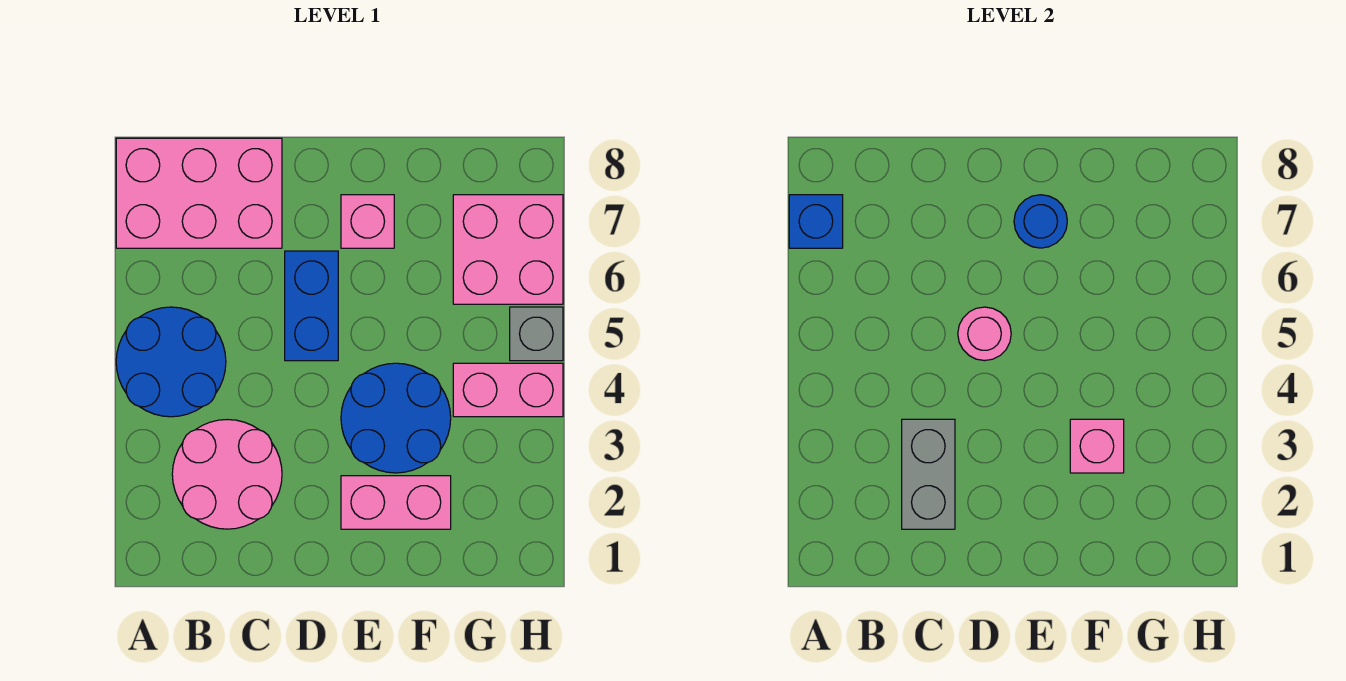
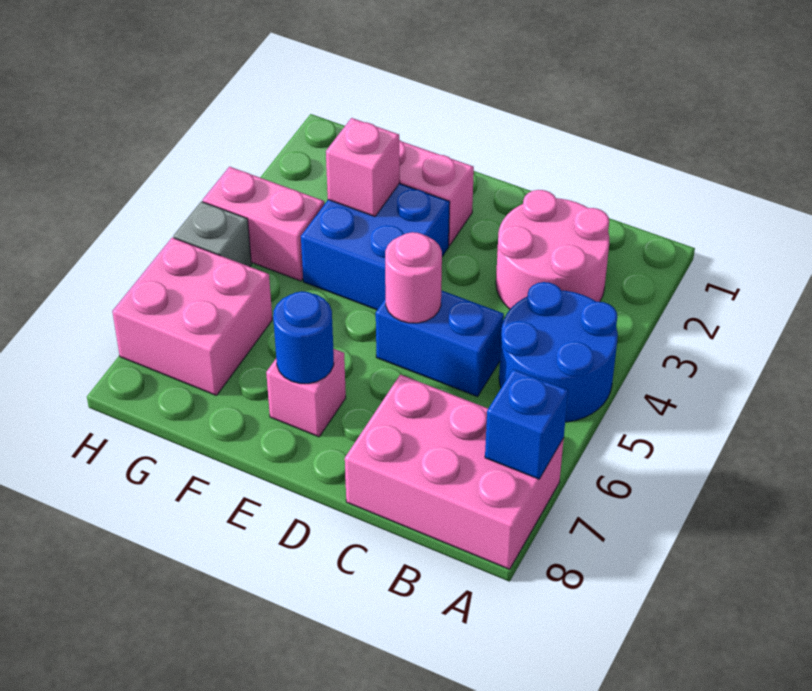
grey 1x2 brick [902,419,955,529] -> none
blue 1x2 brick [285,251,338,361] -> blue 1x2 brick turned to [376,290,504,397]
blue 2x2 round brick [341,363,451,473] -> blue 2x2 brick [301,184,450,310]

